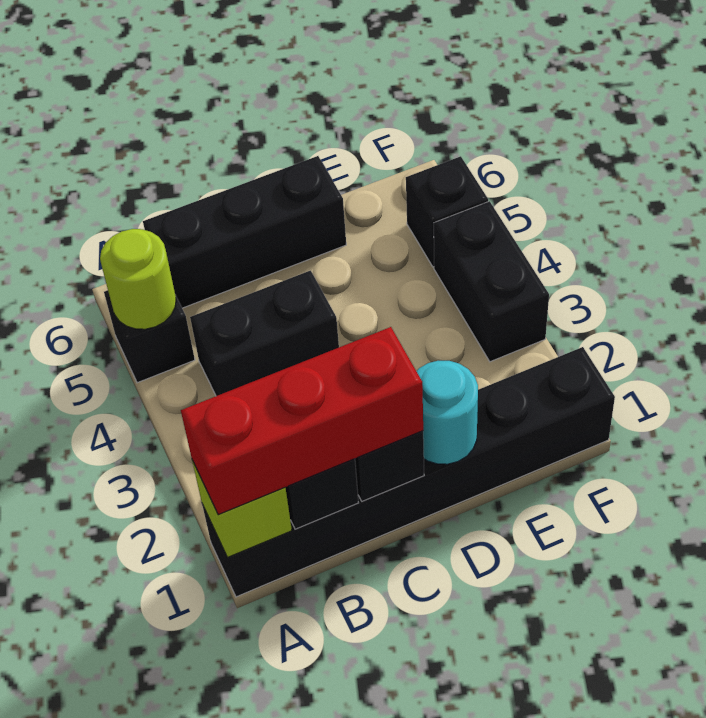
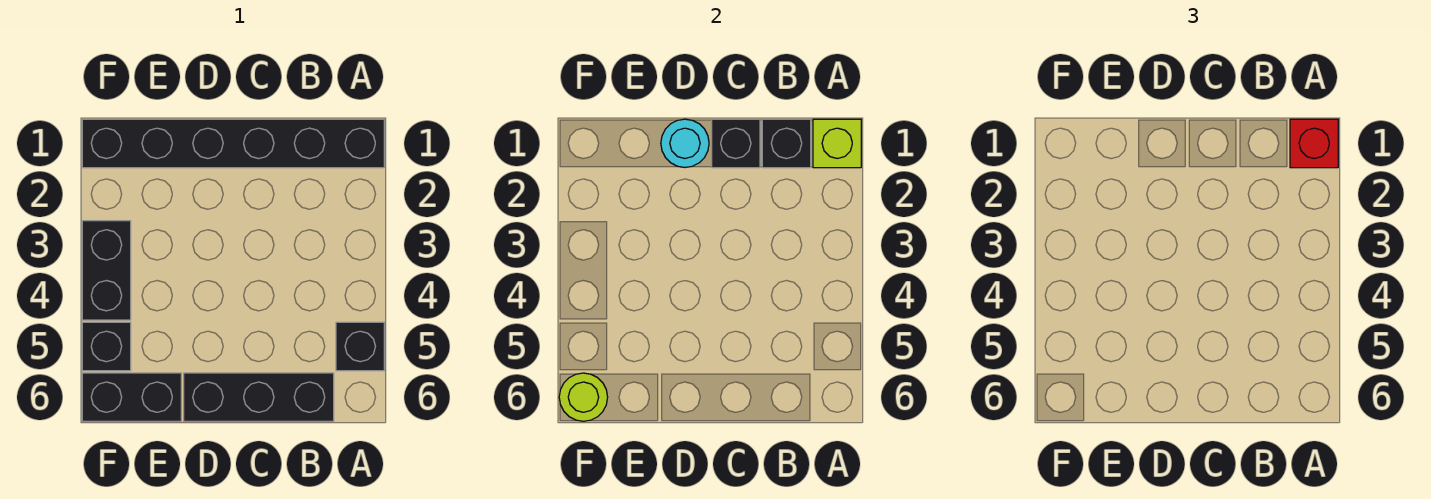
red 1x3 brick [181,327,423,515] -> red 1x1 brick [1290,119,1338,168]
lime 1x1 round brick [100,229,176,329] -> lime 1x1 round brick moved to [559,373,608,421]
black 1x2 brick [190,271,339,396] -> black 1x2 brick moved to [82,373,181,421]

